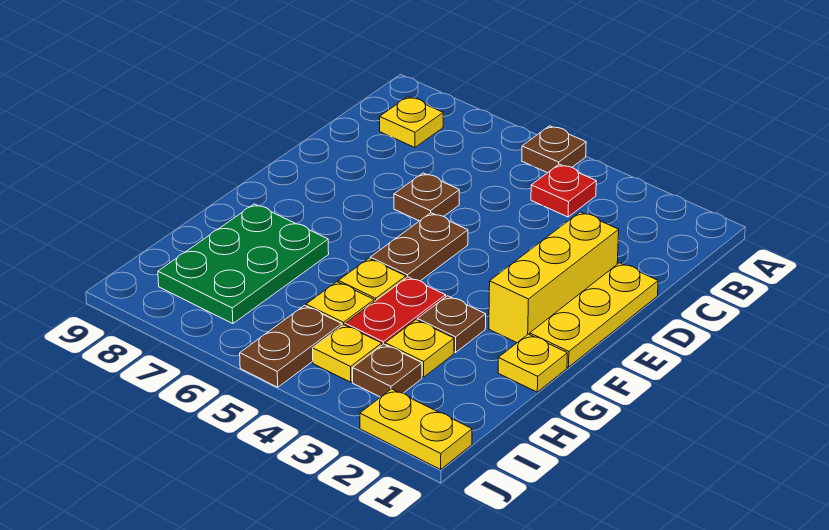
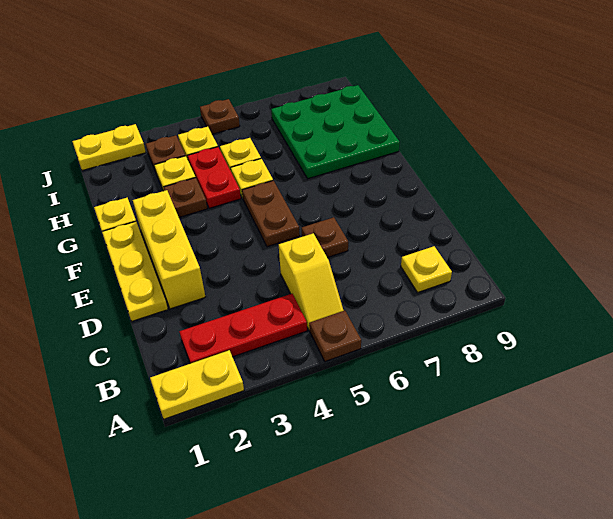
none -> yellow 1x2 plate [150,350,244,419]
red 1x1 plate [531,164,596,217] -> red 1x3 plate [179,294,307,364]
none -> yellow 1x2 slope [279,233,344,330]
green 2x3 plate [158,204,329,324] -> green 3x3 plate [271,85,400,179]
brown 1x2 plate [240,305,342,387] -> brown 1x1 plate [200,99,240,134]

